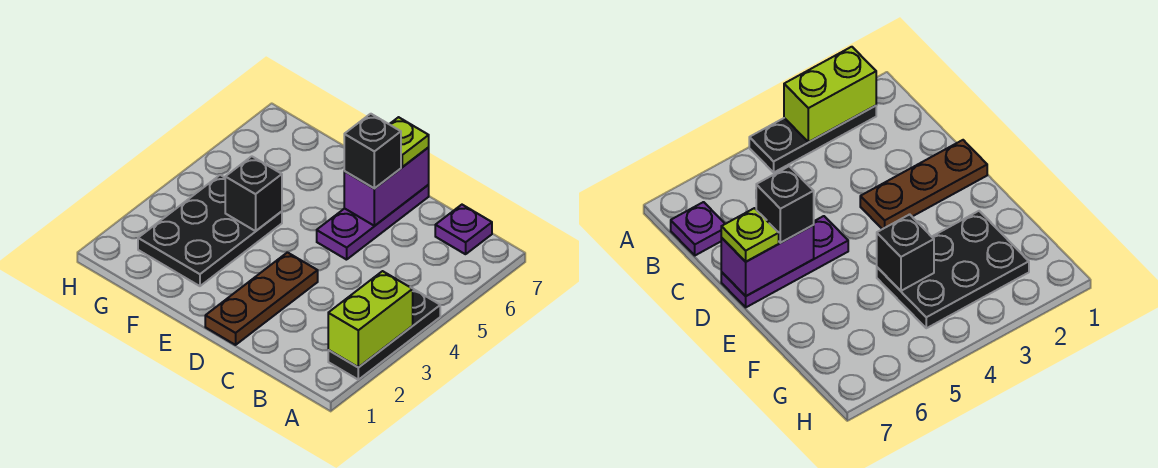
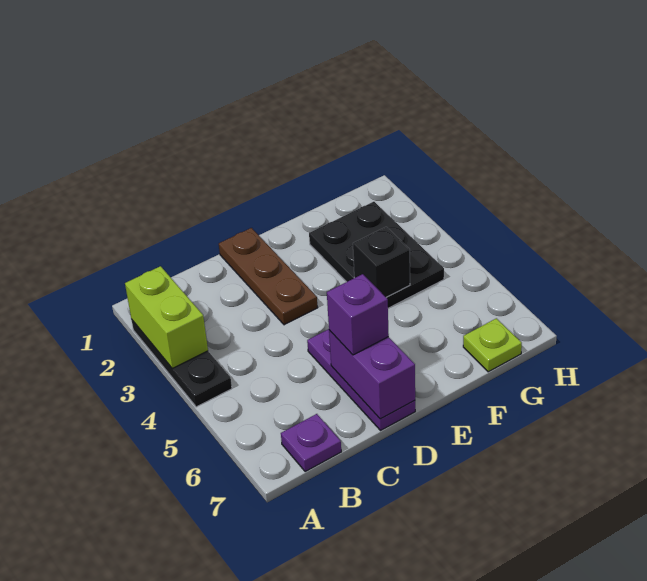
black 1x1 brick [344,114,401,189] -> purple 1x1 brick [327,274,389,355]
lime 1x1 plate [389,117,429,167] -> lime 1x1 plate moved to [463,318,522,372]

